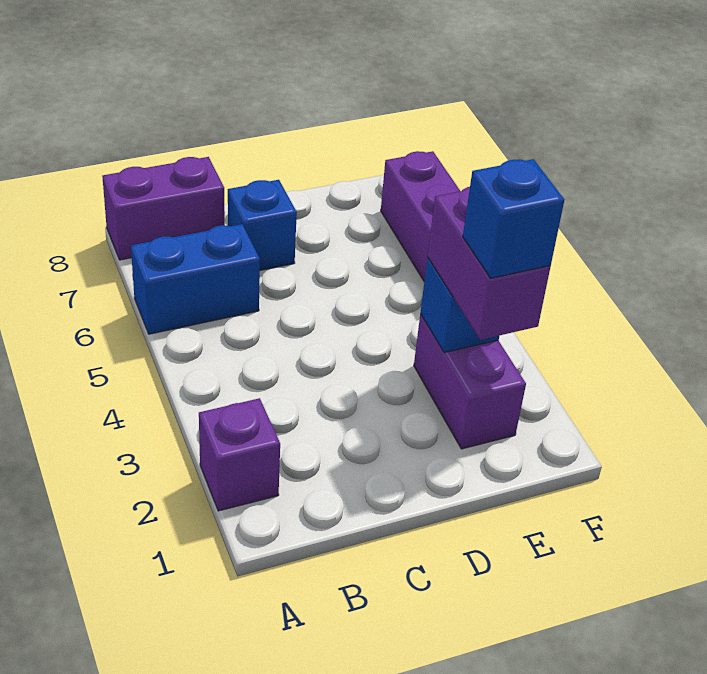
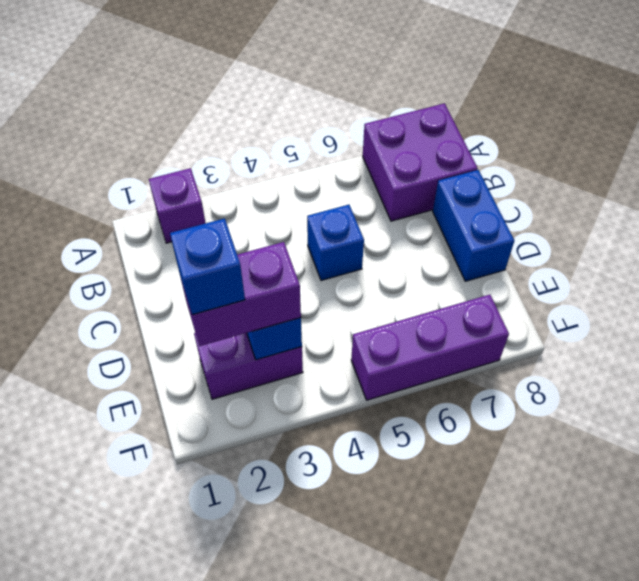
blue 1x2 brick [131,224,260,334] -> blue 1x2 brick moved to [433,170,514,281]
purple 1x2 brick [102,157,225,260] -> purple 2x2 brick [363,103,478,221]
blue 1x1 brick [228,180,297,270] -> blue 1x1 brick moved to [307,205,364,280]

